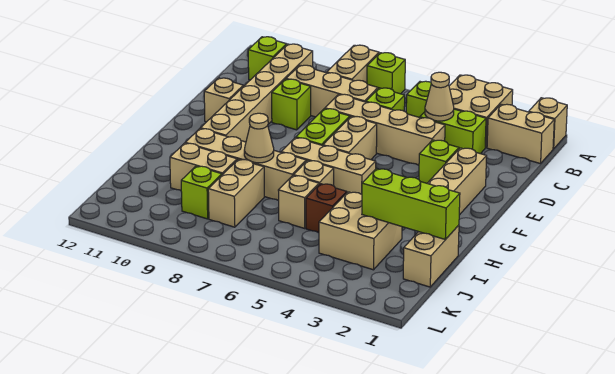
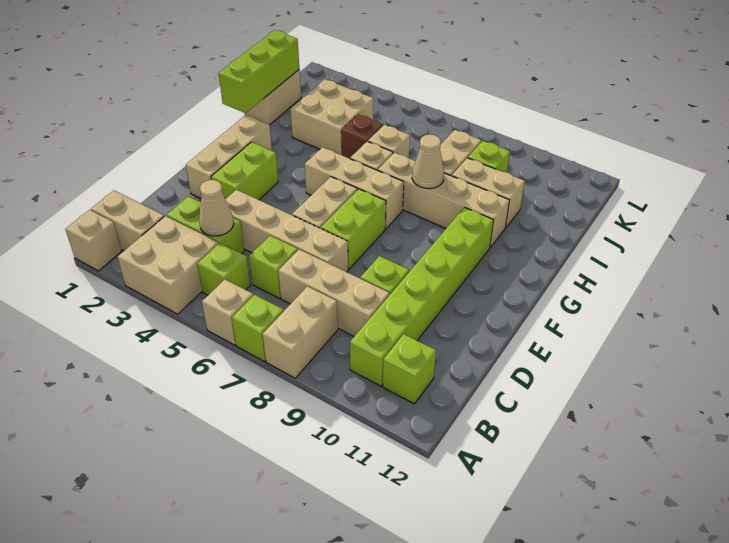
tan 1x6 brick [201,44,313,142] -> lime 1x6 brick [350,207,493,386]
lime 1x1 brick [419,140,459,183] -> lime 1x2 brick [211,142,278,200]
tan 1x1 brick [204,78,243,122] -> tan 1x1 brick moved to [202,279,253,345]
lime 1x3 brick [362,169,460,240] -> lime 1x3 brick turned to [219,30,299,113]

